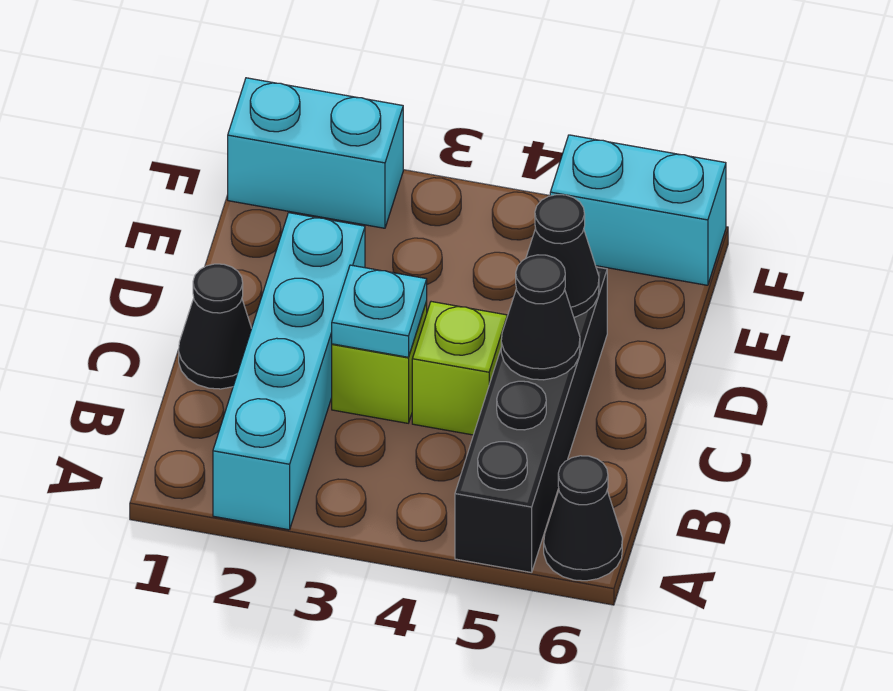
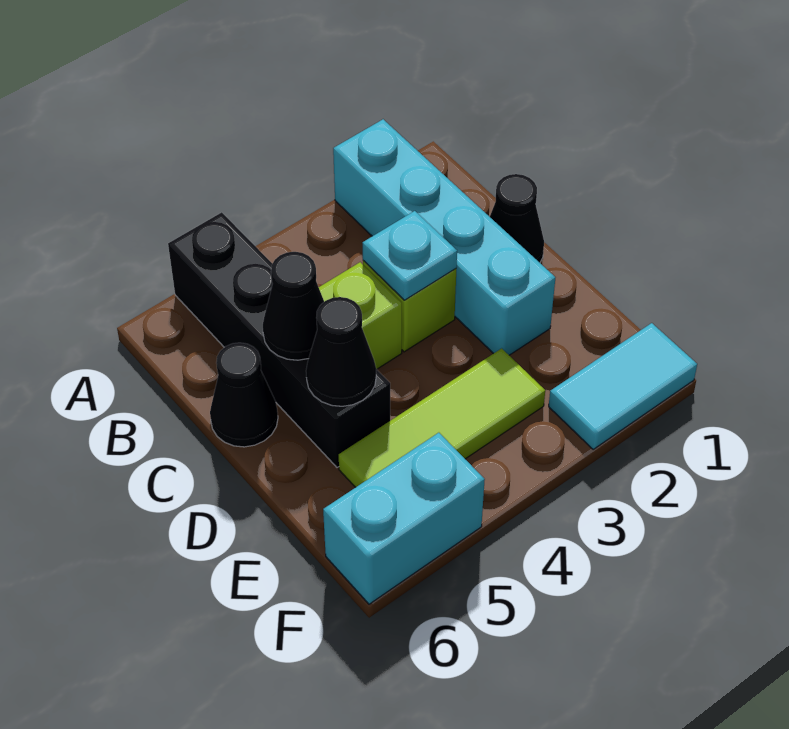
black 1x1 cone [544,456,622,581] -> black 1x1 cone moved to [210,343,278,447]
none -> lime 1x3 tile [339,348,545,487]
cyan 1x2 brick [228,78,403,228] -> cyan 1x2 tile [549,323,697,449]

